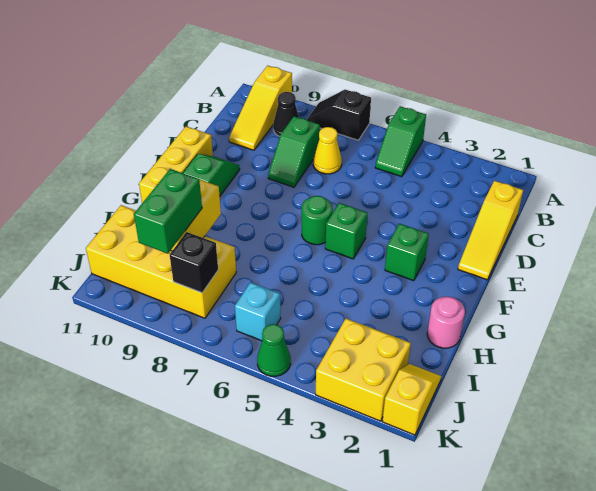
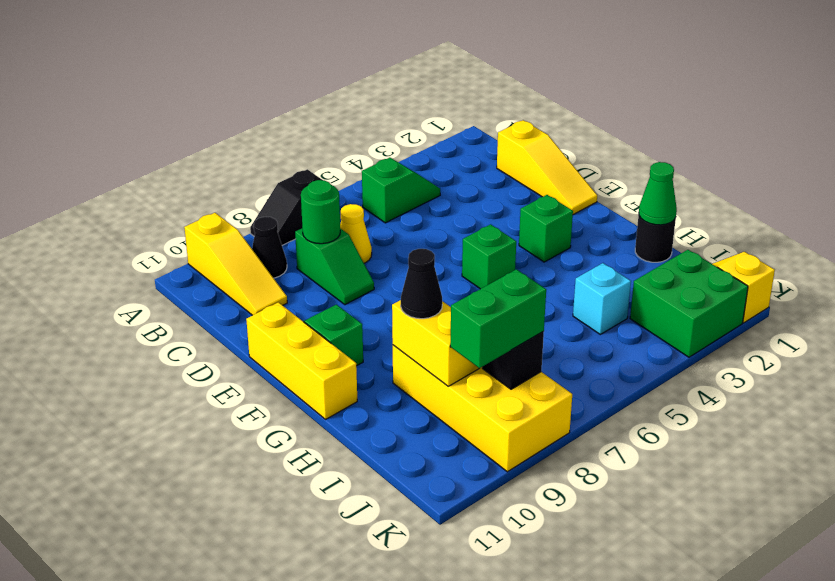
green 1x2 slope [375,106,426,177] -> green 1x2 slope turned to [362,158,440,223]
green 1x1 round brick [302,196,333,245] -> green 1x1 round brick moved to [301,180,340,244]
pink 1x1 round brick [427,297,465,348] -> black 1x1 round brick [635,215,676,262]
none -> black 1x1 cone [401,249,442,319]
yellow 2x4 brick [86,205,236,318] -> yellow 2x4 brick turned to [393,345,572,472]
green 1x2 brick [134,169,202,254] -> green 1x2 brick turned to [450,269,546,368]
yellow 2x2 brick [316,319,411,421] -> green 2x2 brick [630,250,748,357]
cyan 1x1 brick [235,282,281,341] -> cyan 1x1 brick moved to [573,263,631,334]
green 1x1 cone [257,324,291,376] -> green 1x1 cone moved to [639,162,677,225]

